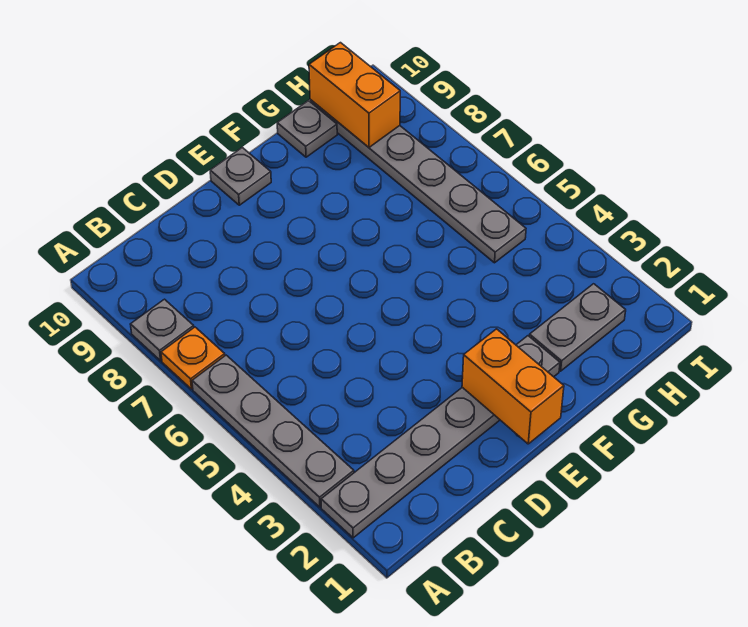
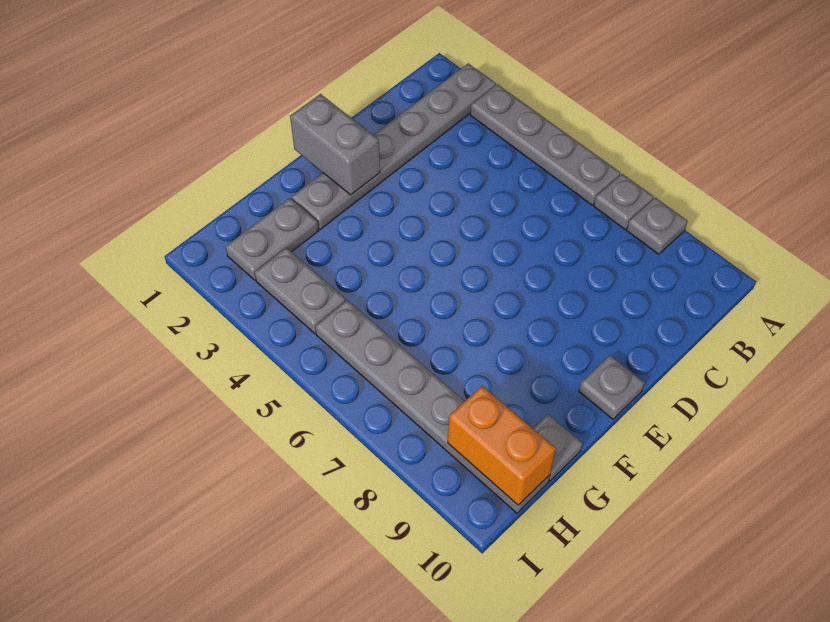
orange 1x1 plate [161,327,225,389] -> grey 1x1 plate [594,174,654,229]
orange 1x2 brick [462,329,564,444] -> grey 1x2 brick [290,94,380,195]
none -> grey 1x2 plate [255,248,346,334]

